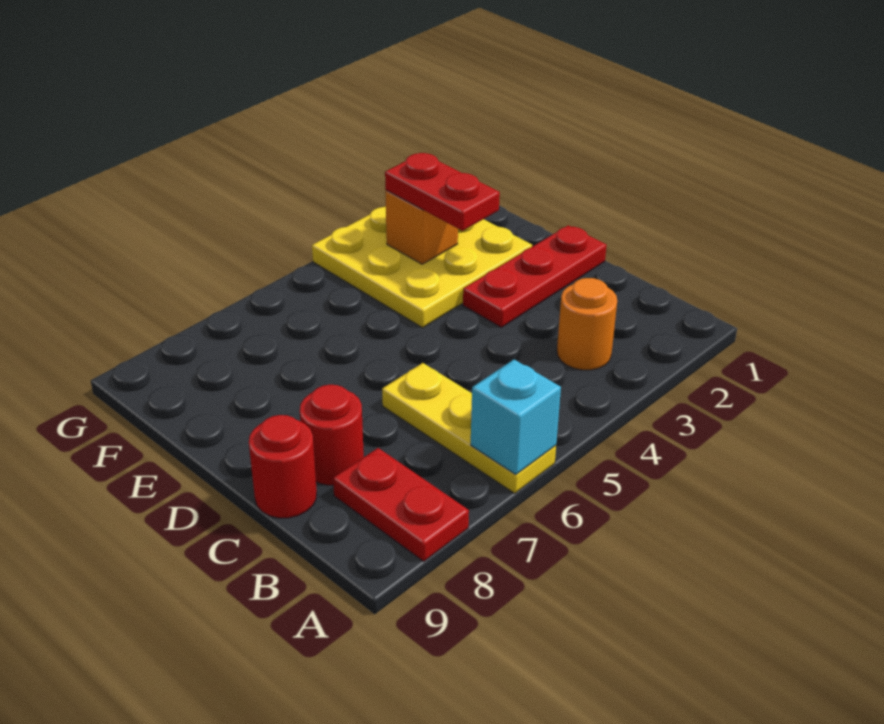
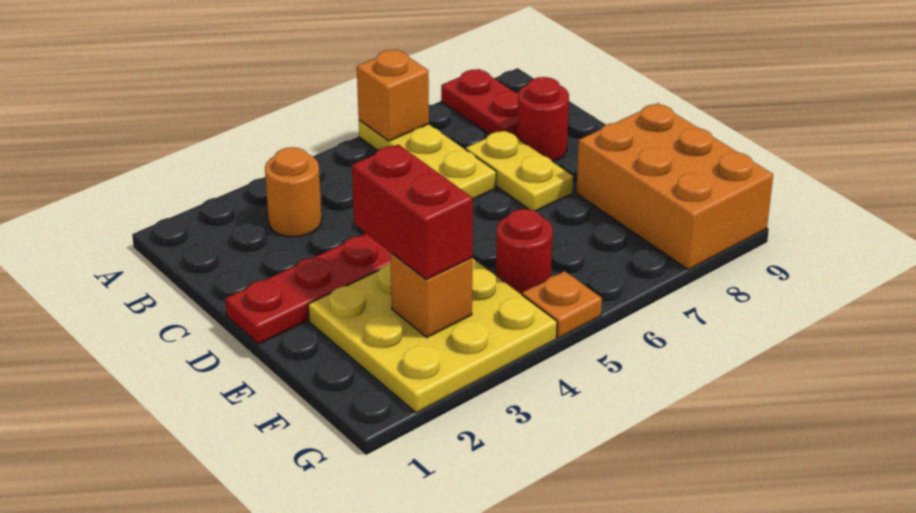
cyan 1x1 brick [471,360,561,475] -> orange 1x1 brick [357,50,429,141]
none -> yellow 1x2 plate [466,130,573,211]
red 1x1 round brick [249,415,317,518] -> red 1x1 round brick moved to [496,209,553,295]
red 1x2 plate [385,153,500,231] -> red 1x2 brick [352,144,473,279]
none -> orange 2x3 brick [576,103,773,270]
none -> orange 1x1 plate [522,271,602,338]

